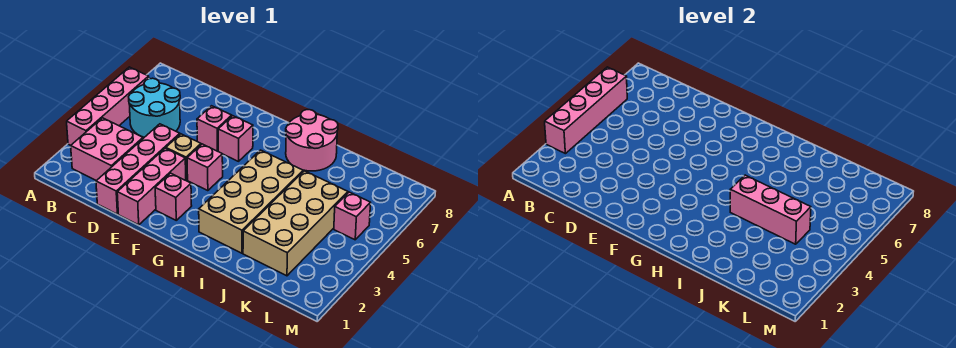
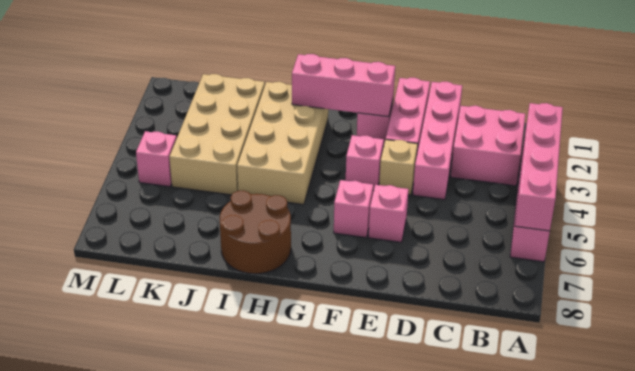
cyan 2x2 round brick [129,78,180,137] -> none
pink 2x2 round brick [286,110,338,171] -> brown 2x2 round brick [220,190,291,274]
pink 1x3 brick [730,175,811,244] -> pink 1x3 brick moved to [292,54,395,117]

